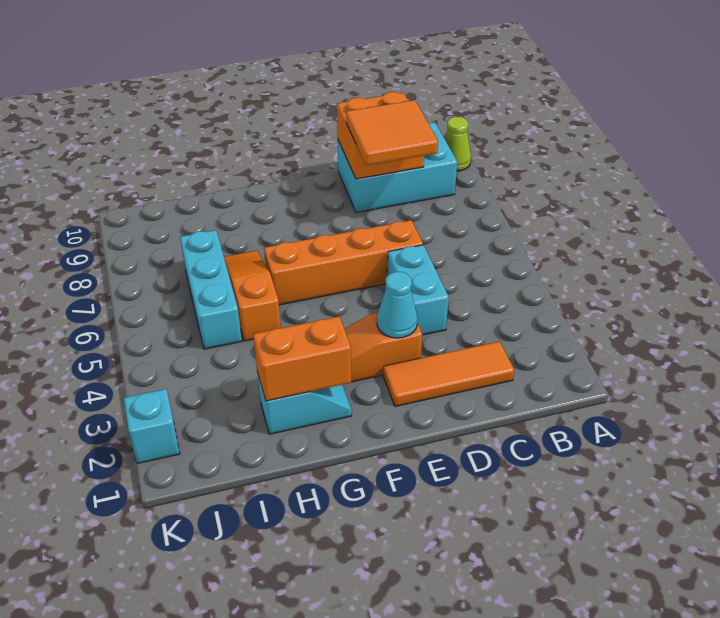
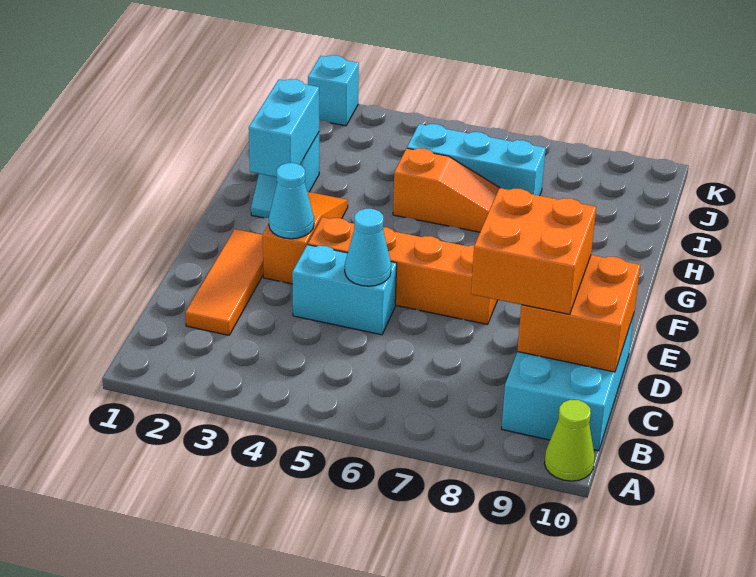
orange 2x2 tile [346,100,438,165] -> orange 2x2 brick [471,188,596,314]
none -> cyan 1x1 cone [345,209,391,286]
orange 1x4 brick [264,220,423,305] -> orange 1x4 brick turned to [308,217,497,324]
orange 1x2 brick [253,316,351,401] -> cyan 1x2 brick [249,79,319,177]

